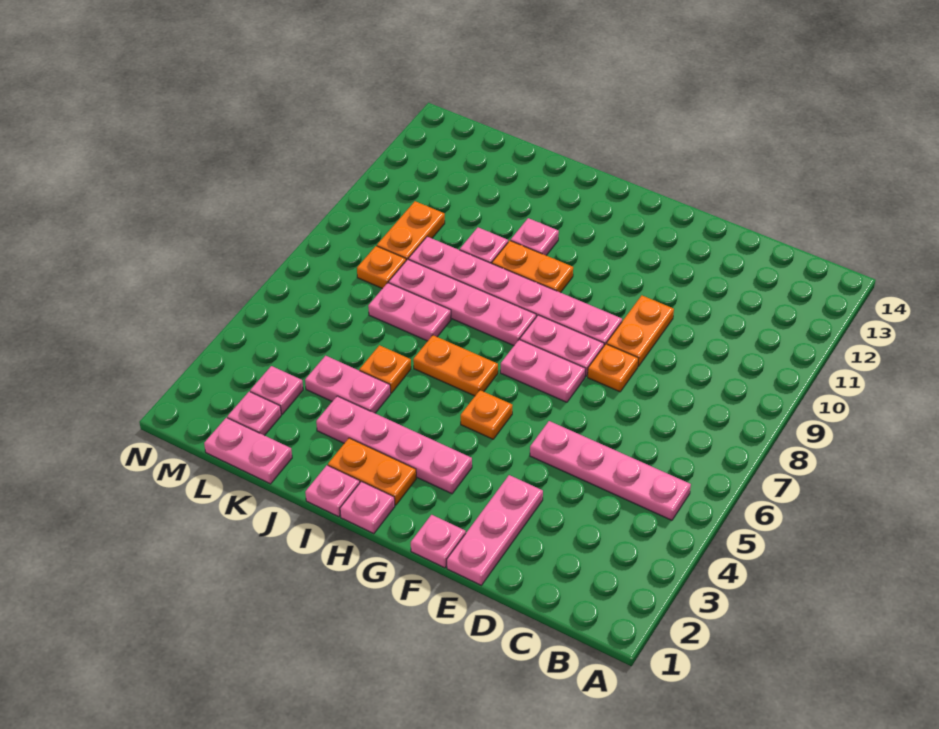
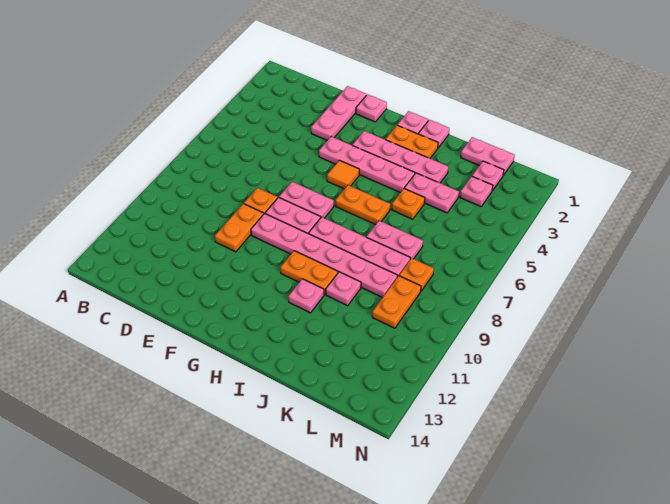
pink 1x4 plate [530,421,691,520] -> pink 1x4 plate moved to [319,137,415,193]
orange 1x1 plate [461,390,512,439] -> orange 1x1 tile [327,160,359,189]

